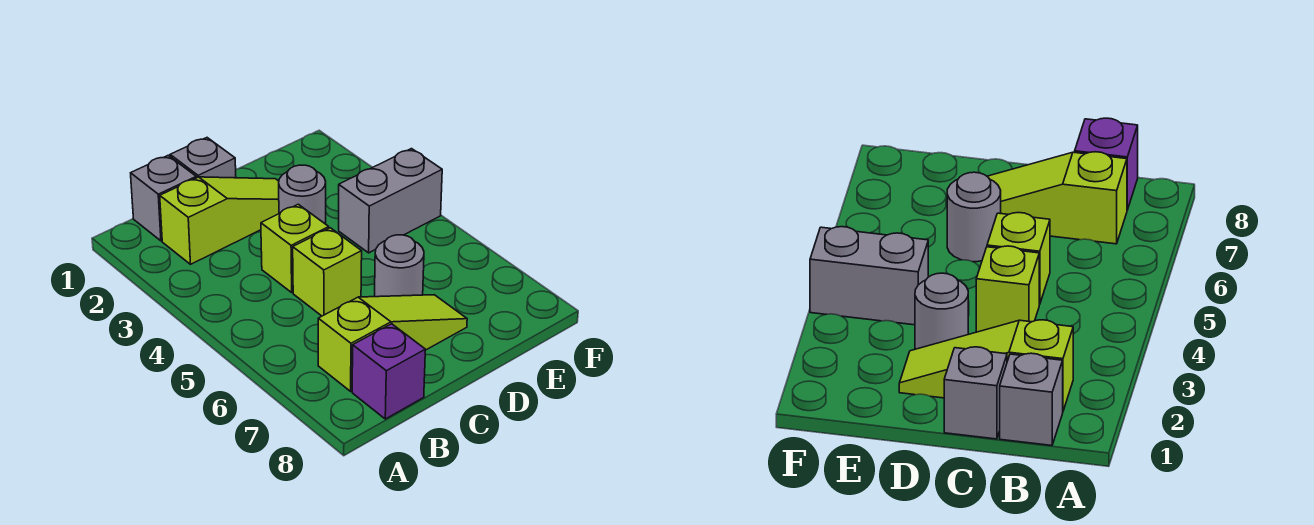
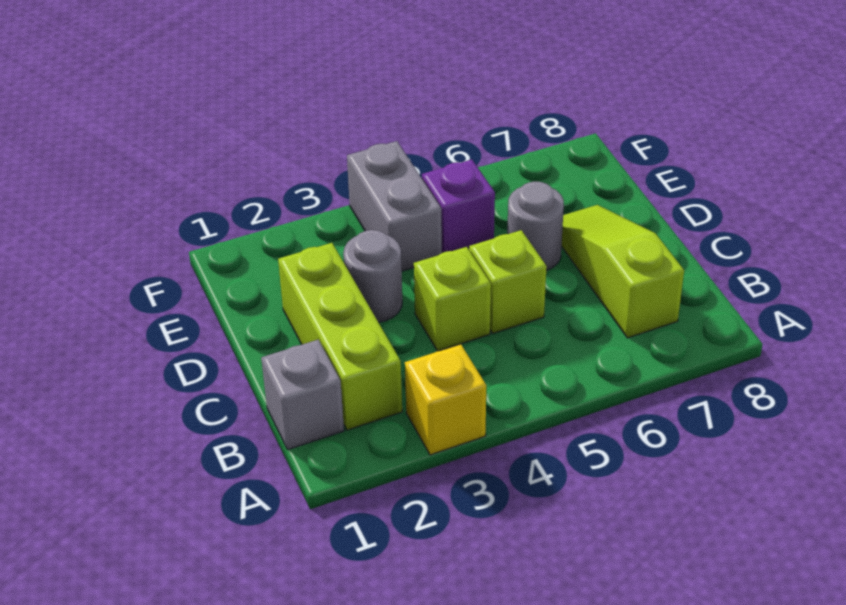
none -> yellow 1x1 brick [405,344,486,455]
lime 1x3 slope [160,177,279,264] -> lime 1x3 brick [278,243,402,430]
purple 1x1 brick [352,324,425,419] -> purple 1x1 brick moved to [422,160,495,253]
grey 1x1 brick [170,138,236,178] -> none

